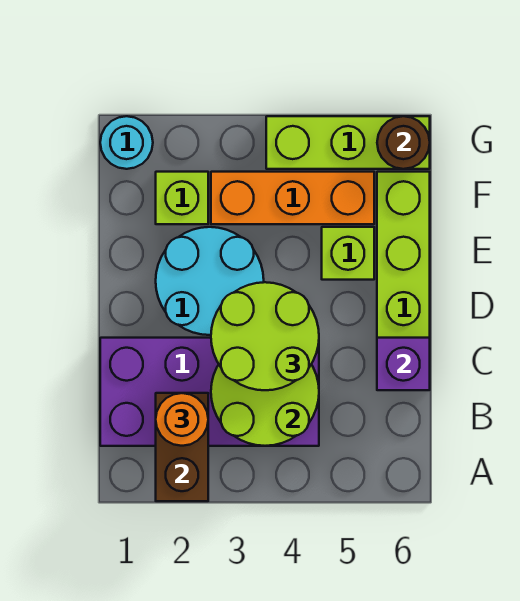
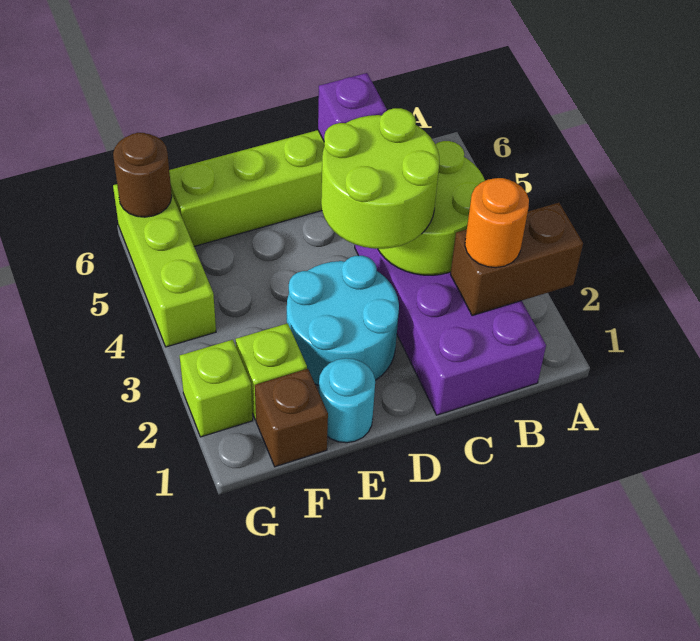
lime 1x1 brick [322,227,374,280] -> lime 1x1 brick moved to [180,340,253,437]
none -> brown 1x1 brick [255,369,328,467]
orange 1x3 brick [211,172,374,224] -> none
cyan 1x1 round brick [100,116,153,169] -> cyan 1x1 round brick moved to [319,358,375,443]

